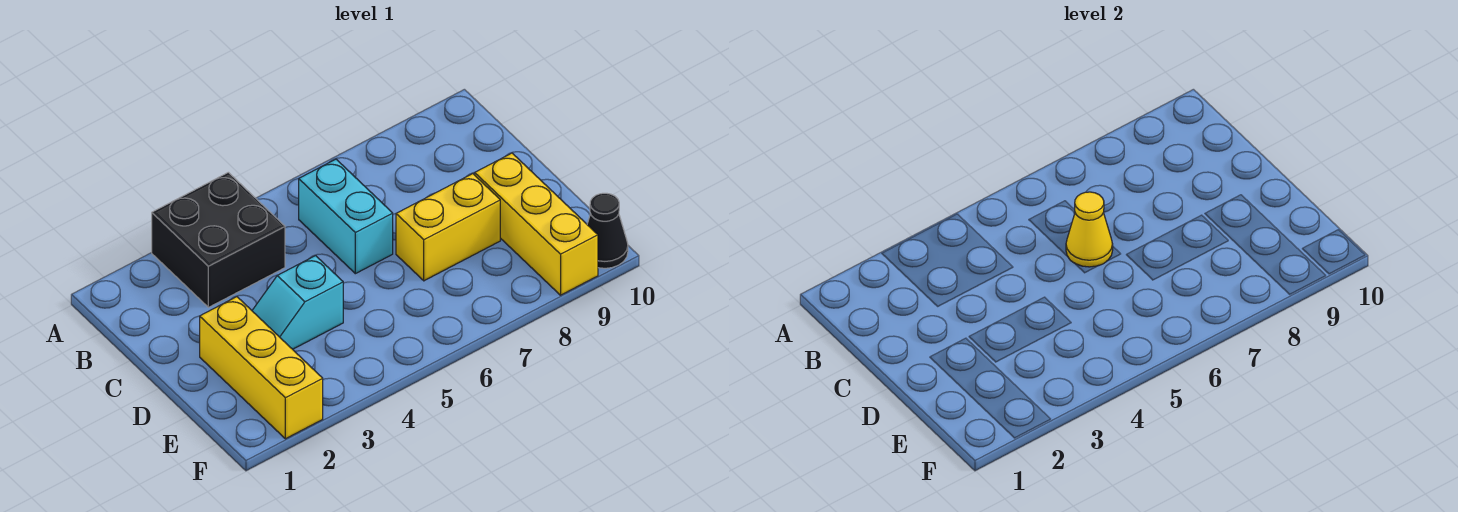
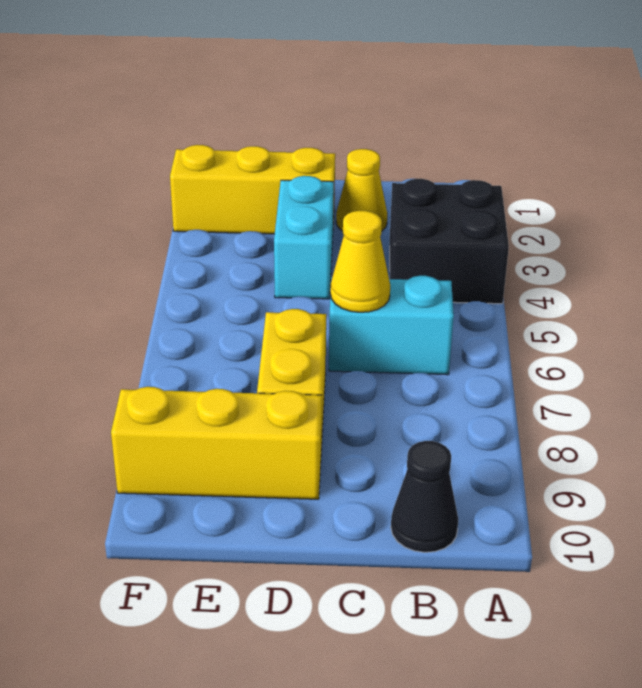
none -> yellow 1x1 cone [336,149,387,231]
cyan 1x2 slope [252,256,343,349] -> cyan 1x2 brick [274,176,334,299]
black 1x1 cone [587,193,628,268] -> black 1x1 cone moved to [391,441,458,552]

